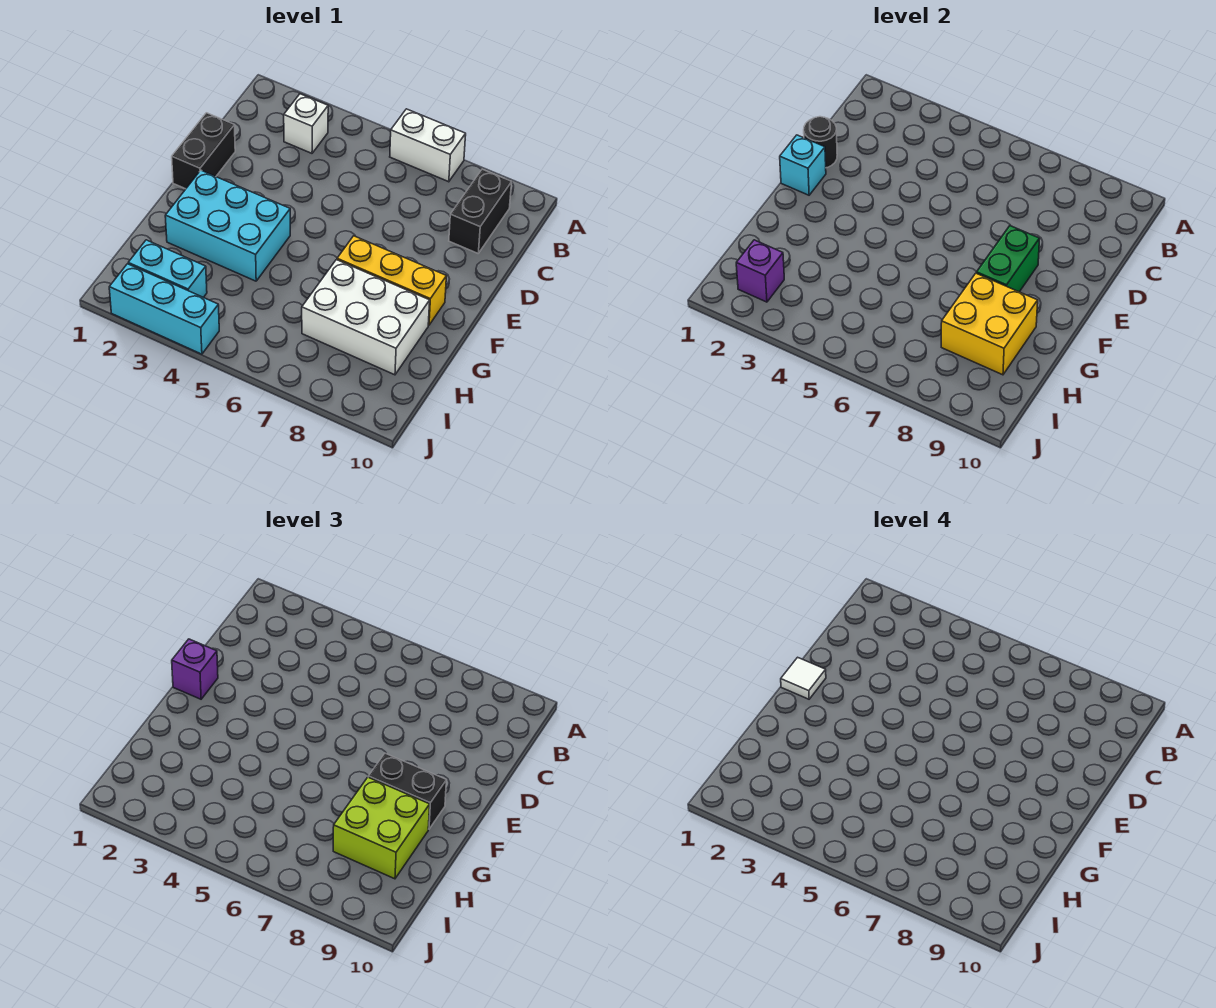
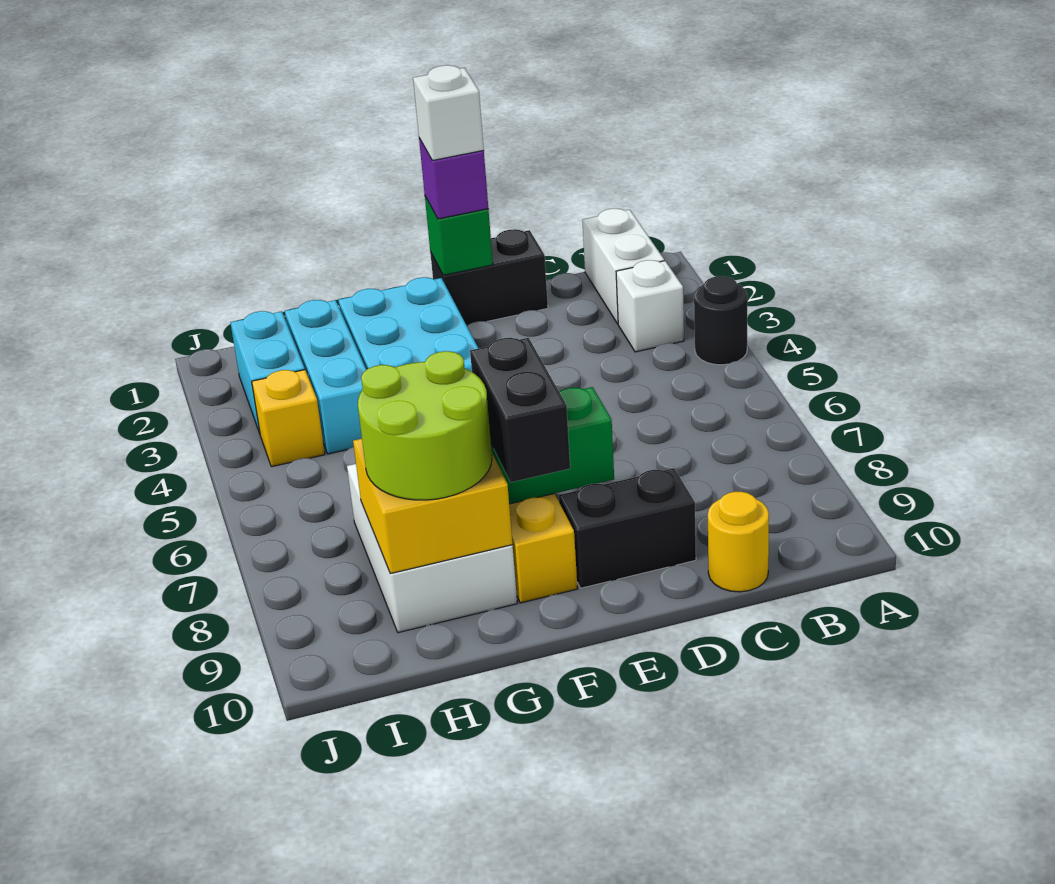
white 1x2 brick [390,109,466,182] -> white 1x2 brick moved to [582,209,664,324]
black 1x2 brick [449,169,512,253] -> black 1x2 brick moved to [559,468,696,588]
none -> yellow 1x1 round brick [708,492,769,592]
black 1x1 round brick [804,117,837,168] -> black 1x1 round brick moved to [694,276,747,365]
cyan 1x1 brick [780,135,826,195] -> green 1x1 brick [425,196,493,275]
white 1x1 tile [781,657,826,699] -> white 1x1 brick [413,65,484,161]
lime 2x2 brick [333,777,430,879] -> lime 2x2 round brick [358,351,492,500]
purple 1x1 brick [736,240,784,302] -> none
none -> yellow 1x1 brick [252,370,325,467]
cyan 1x3 brick [109,264,219,354] -> cyan 1x3 brick moved to [285,300,366,454]

